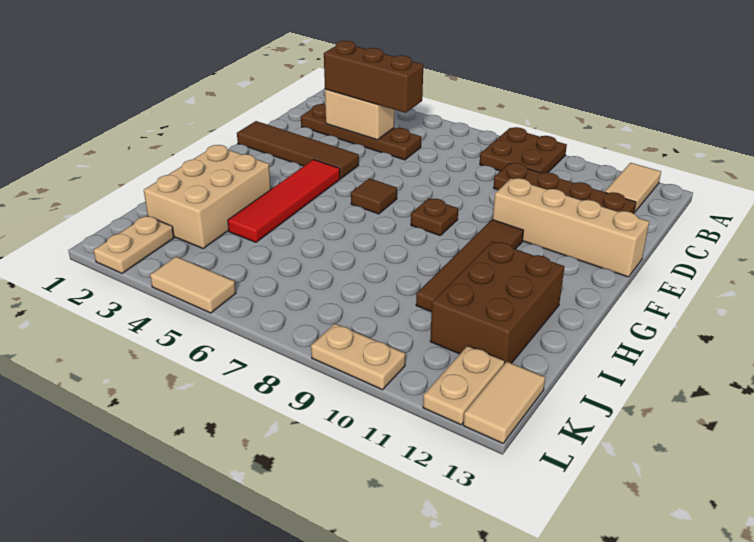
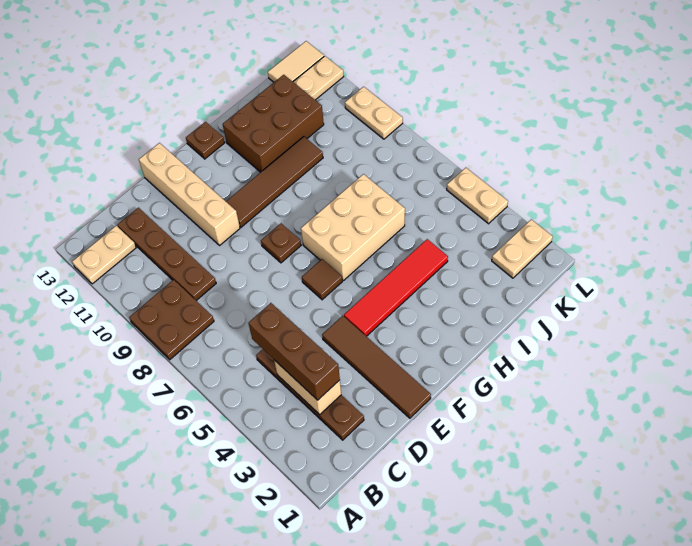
tan 1x2 tile [605,163,661,212] -> tan 1x2 plate [72,226,136,284]
none -> brown 1x1 plate [186,122,225,159]
tan 2x3 brick [144,145,271,248] -> tan 2x3 brick moved to [301,174,405,281]
tan 1x2 tile [150,257,236,313] -> tan 1x2 plate [447,168,508,224]

